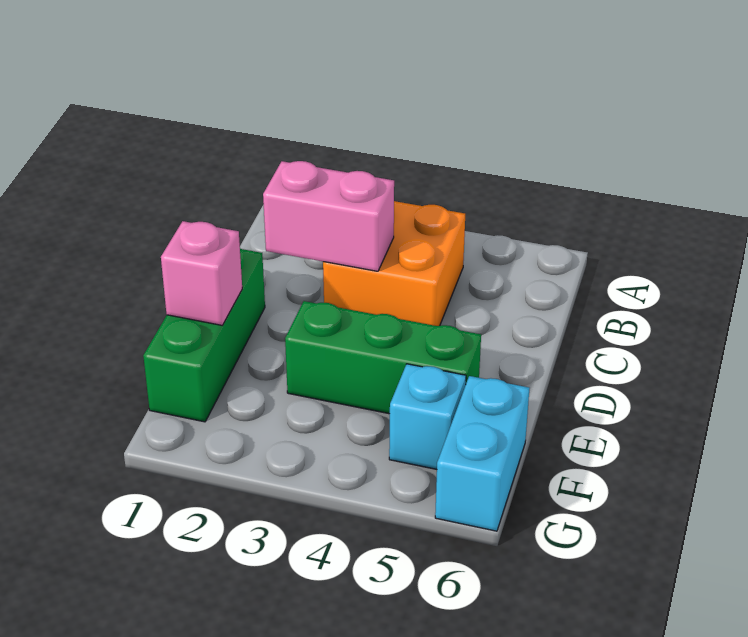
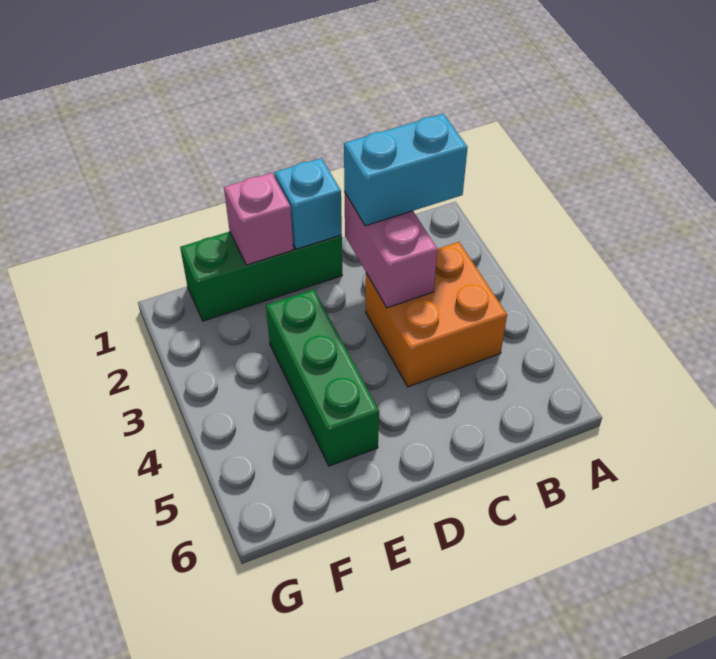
cyan 1x1 brick [389,364,466,469] -> cyan 1x1 brick moved to [274,158,342,249]
cyan 1x2 brick [435,376,529,531] -> cyan 1x2 brick moved to [344,114,468,226]

